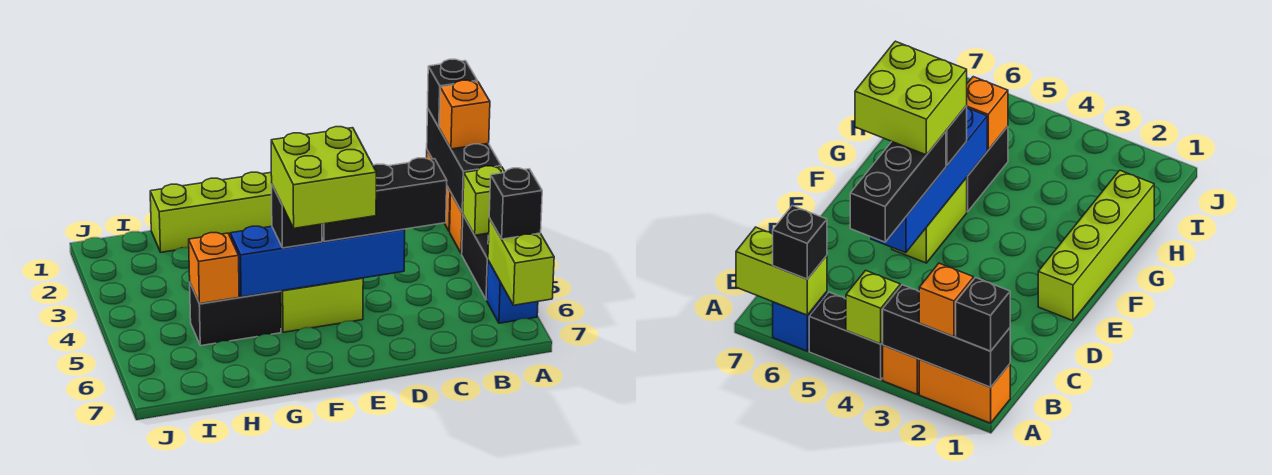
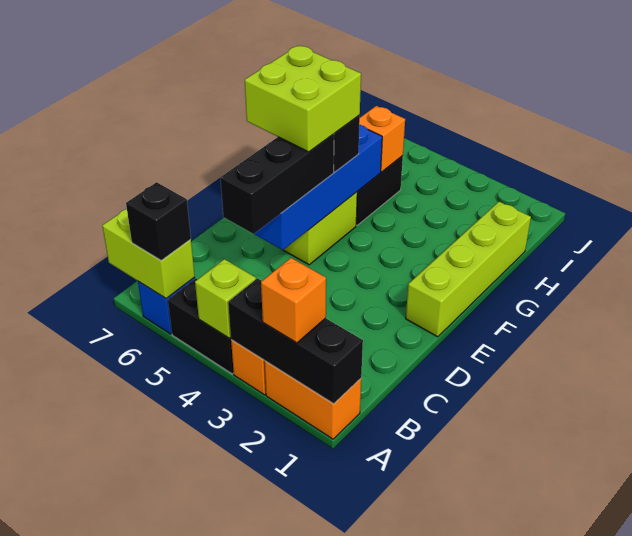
black 1x1 brick [428,59,477,127] -> none

